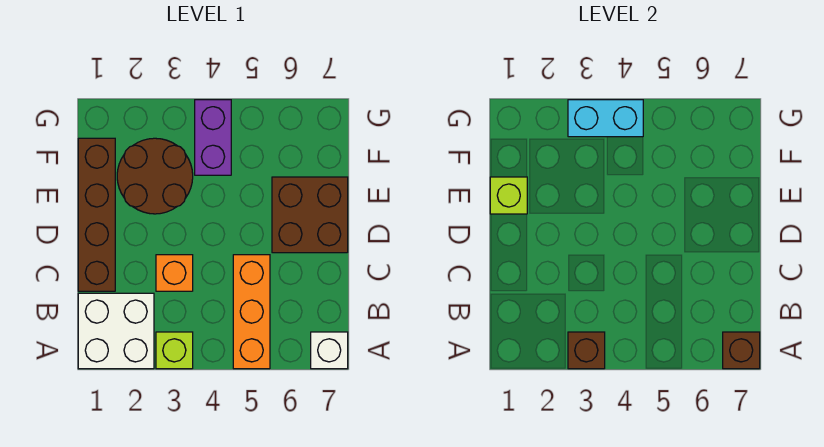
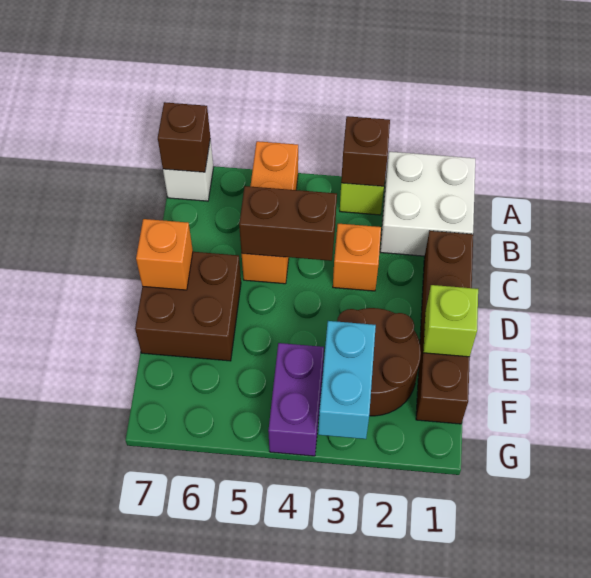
none -> brown 1x2 brick [239,186,337,261]
none -> orange 1x1 brick [136,219,193,290]
cyan 1x2 brick [568,100,643,137] -> cyan 1x2 brick turned to [318,321,376,439]

